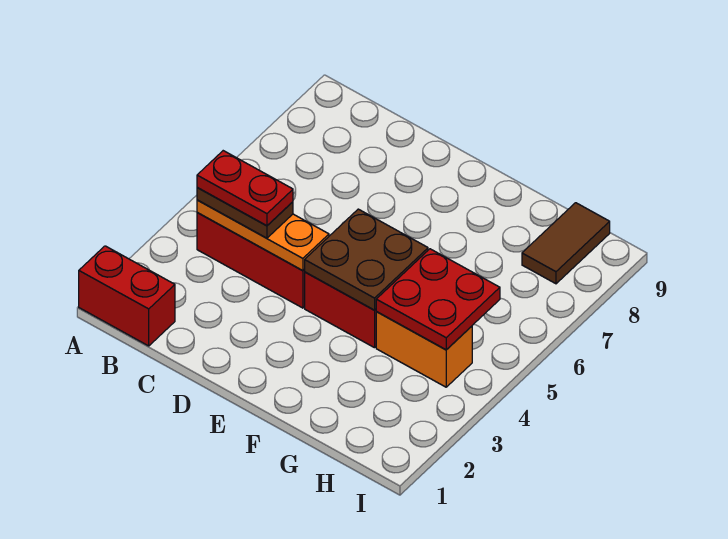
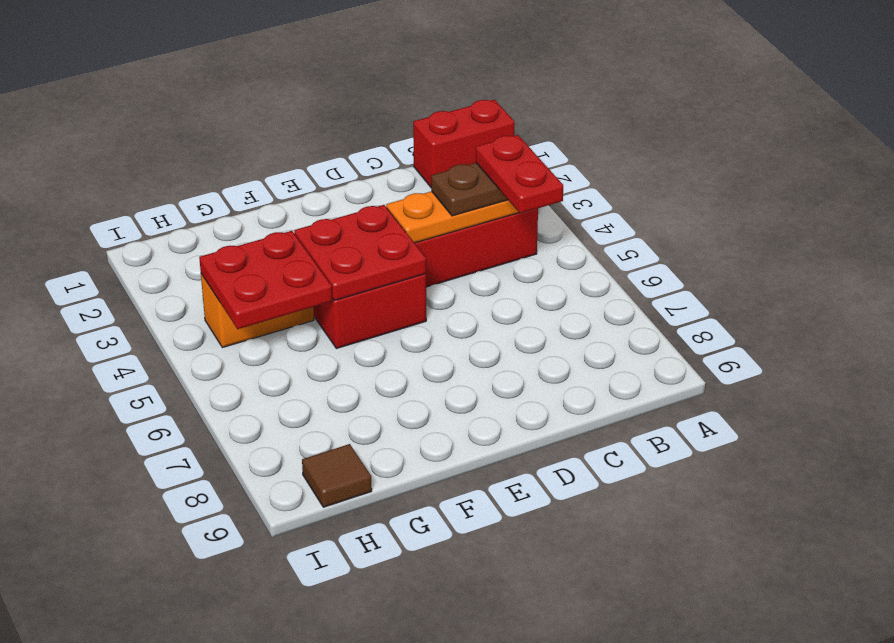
red 1x2 plate [197,151,293,226] -> red 1x2 plate turned to [476,135,563,213]
brown 2x2 plate [305,209,428,310] -> red 2x2 plate [294,205,426,301]
brown 1x2 tile [522,203,610,284] -> brown 1x1 tile [302,444,372,507]

